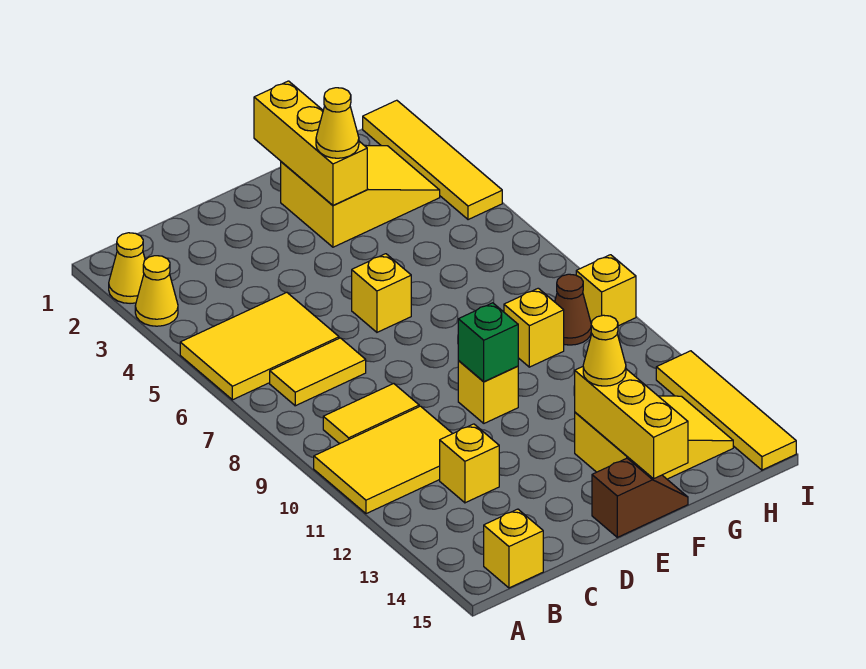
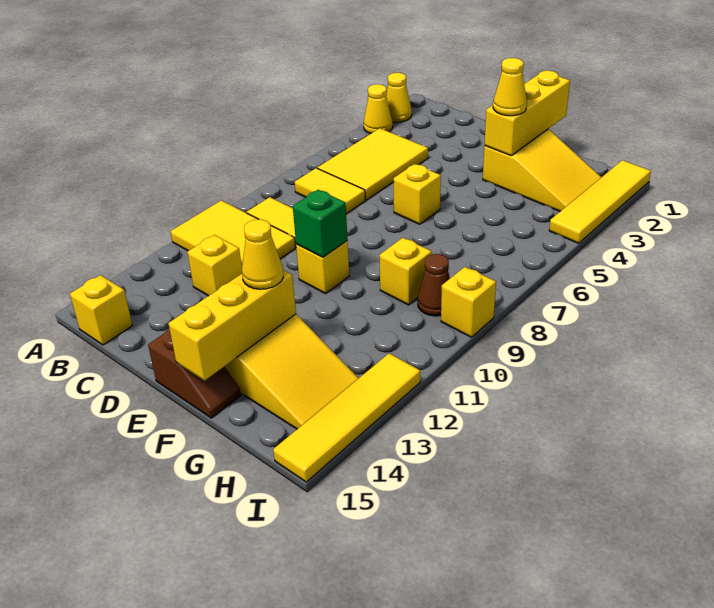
yellow 2x3 tile [180,293,339,400] -> yellow 2x3 tile turned to [317,128,428,200]

